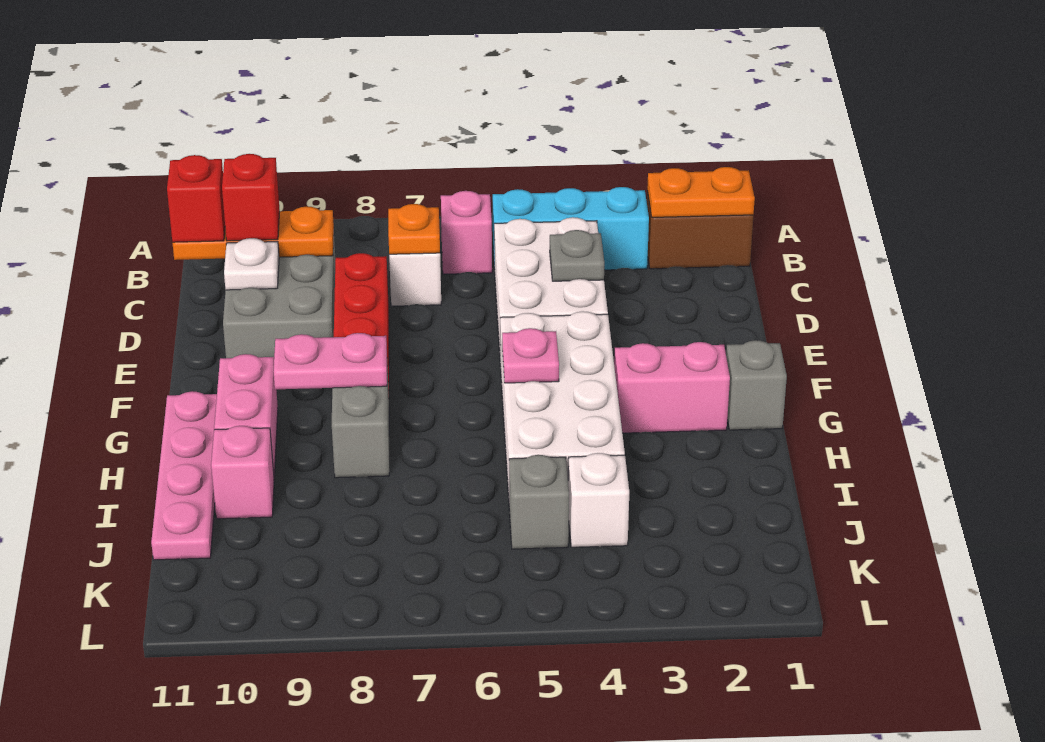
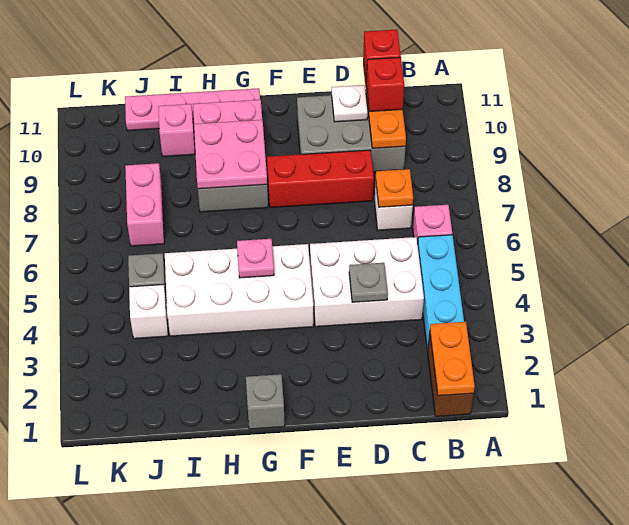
pink 1x2 brick [614,342,730,433] -> pink 1x2 brick moved to [125,163,164,246]
pink 1x2 plate [274,333,387,389] -> pink 2x2 plate [194,120,267,189]

